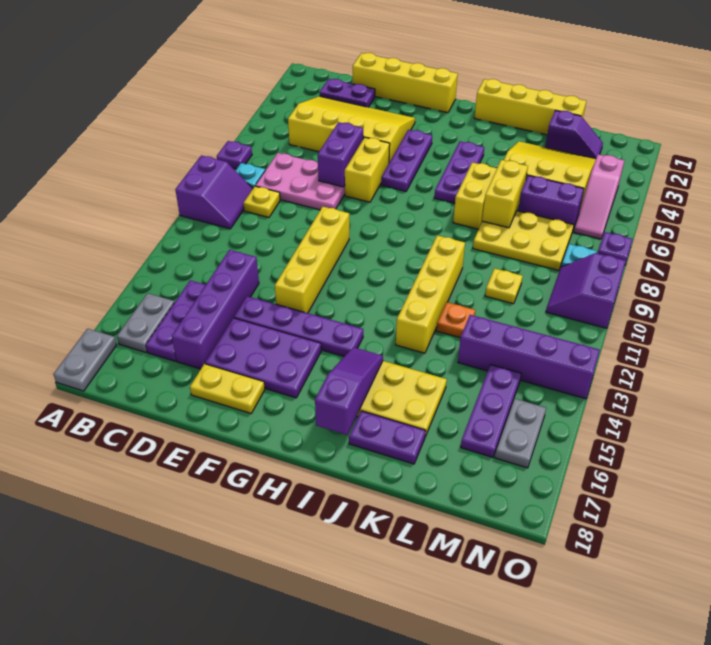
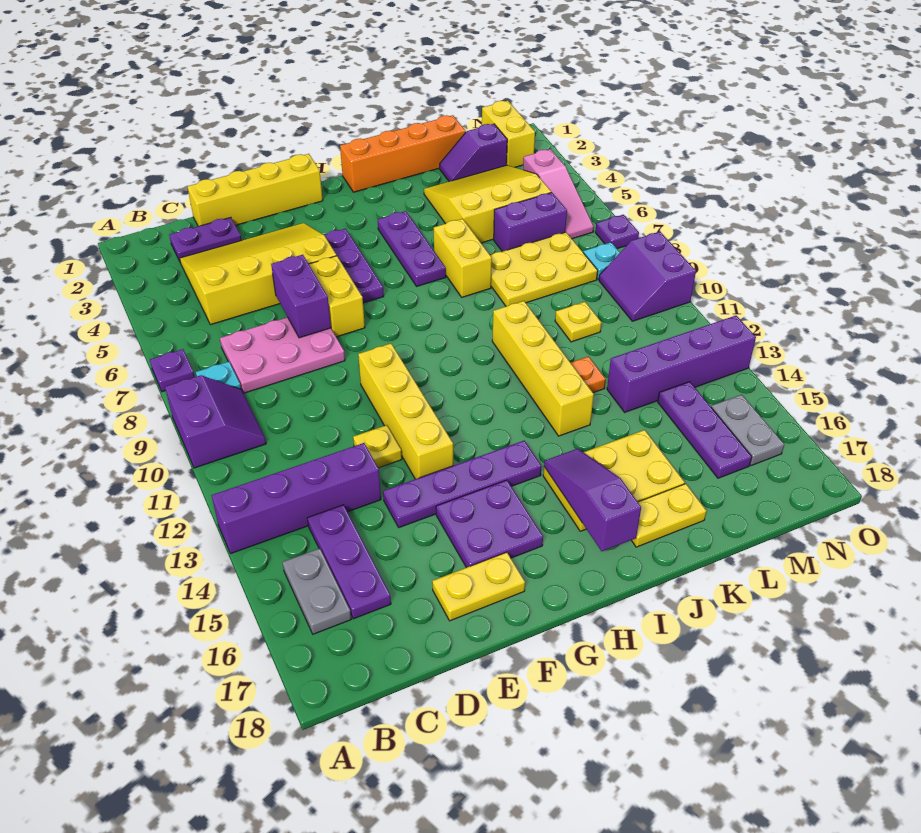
grey 1x2 plate [54,329,117,391] -> none
yellow 1x1 plate [243,186,280,218] -> yellow 1x1 plate moved to [353,425,402,468]
purple 1x4 brick [172,250,259,369] -> purple 1x4 brick turned to [211,443,381,554]
purple 2x3 plate [205,318,321,398] -> purple 2x2 plate [436,480,543,568]
yellow 1x4 brick [474,79,586,135] -> orange 1x4 brick [340,115,466,192]
purple 1x2 plate [349,411,426,464] -> yellow 1x2 plate [631,484,707,547]
yellow 1x2 brick [482,160,528,228] -> yellow 1x2 brick moved to [482,101,535,167]
purple 1x2 slope [545,110,603,159] -> purple 1x2 slope turned to [440,124,507,181]

